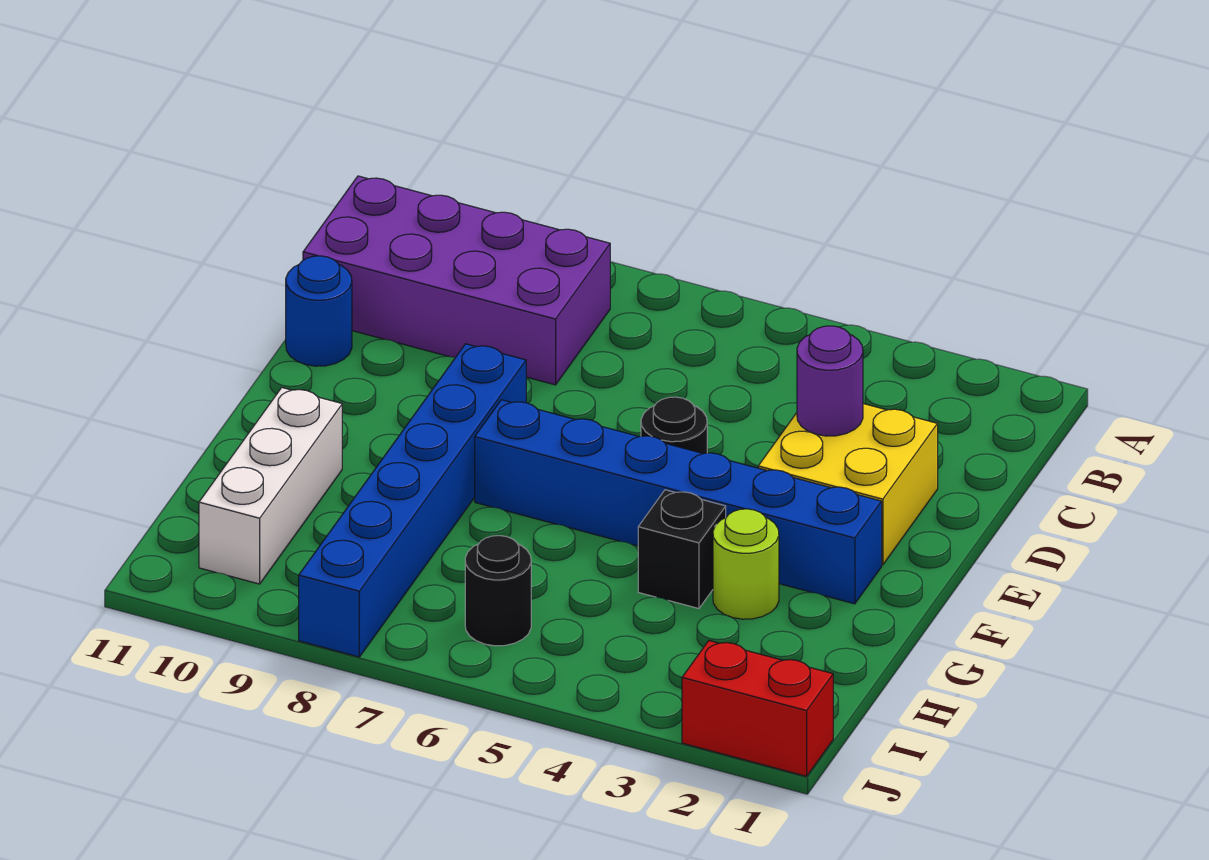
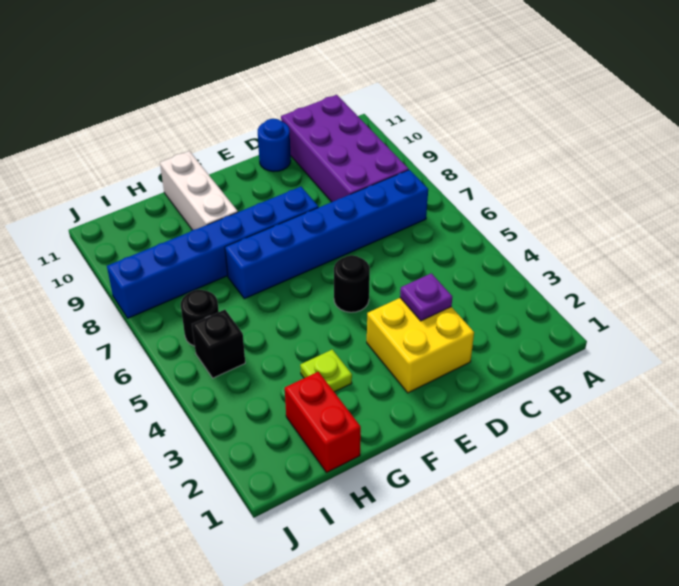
purple 1x1 round brick [797,326,863,436] -> purple 1x1 plate [400,273,452,321]
blue 1x6 brick [475,400,882,604] -> blue 1x6 brick turned to [225,170,428,299]
lime 1x1 round brick [713,509,779,619] -> lime 1x1 plate [300,350,352,392]
black 1x1 brick [638,490,726,609] -> black 1x1 brick moved to [192,310,245,378]
white 1x3 brick [199,388,342,584] -> white 1x3 brick turned to [160,151,238,230]
red 1x2 brick [682,641,833,776] -> red 1x2 brick moved to [285,372,361,472]

